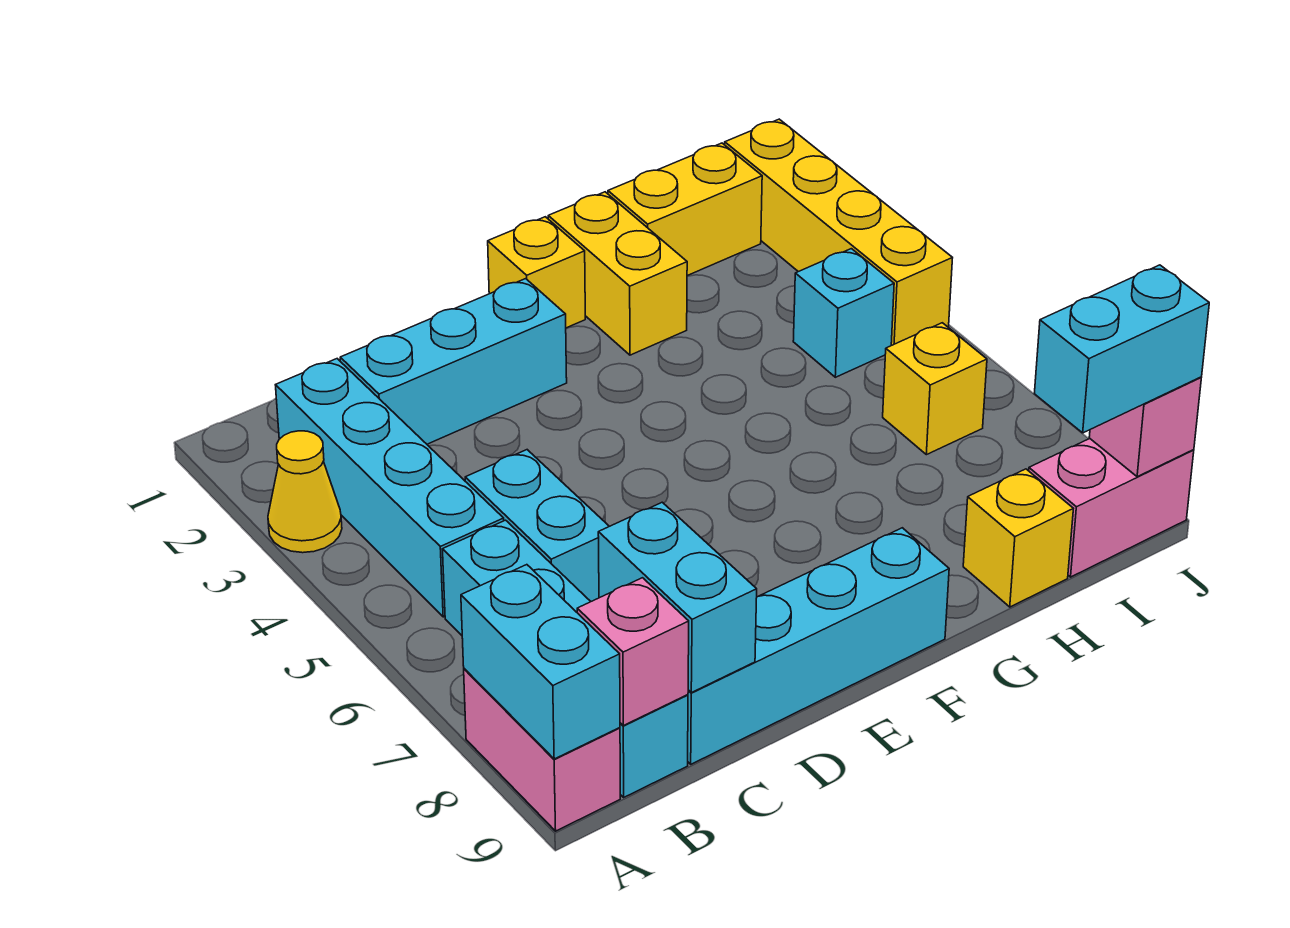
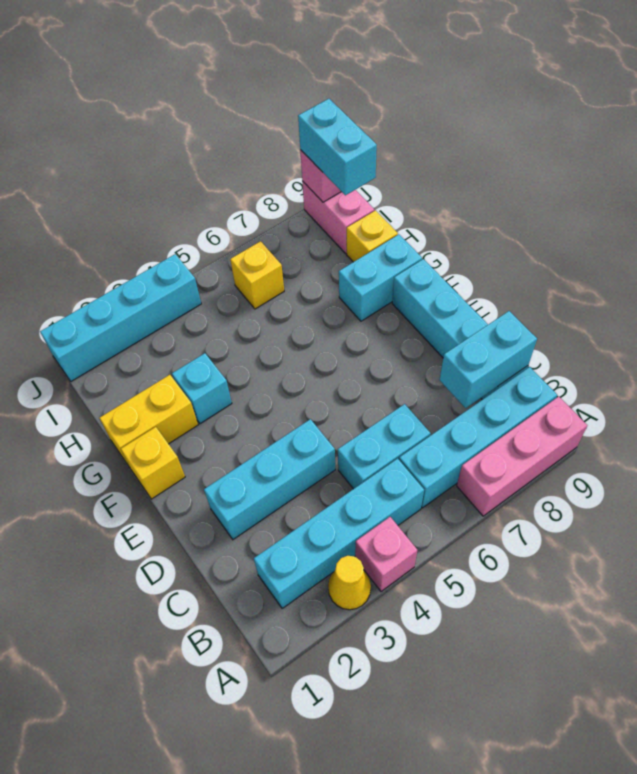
pink 1x2 brick [464,669,620,831] -> pink 1x3 brick [457,396,587,516]
cyan 1x2 brick [461,565,620,759] -> cyan 1x2 brick moved to [339,234,422,321]
pink 1x1 brick [577,578,689,725] -> pink 1x1 brick moved to [355,517,417,591]
cyan 1x3 brick [340,279,567,444] -> cyan 1x3 brick turned to [204,419,335,539]
yellow 1x2 brick [608,143,762,276] -> none
cyan 1x1 brick [793,249,894,377] -> cyan 1x1 brick moved to [172,353,232,424]
yellow 1x4 brick [725,119,952,345] -> cyan 1x4 brick [40,254,201,381]

